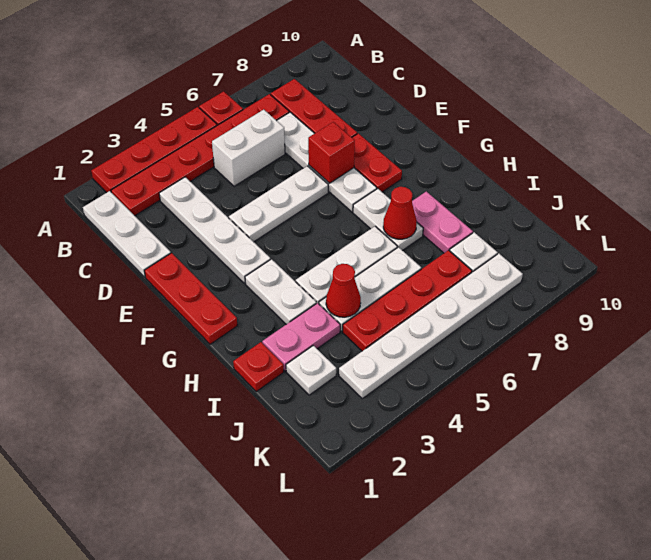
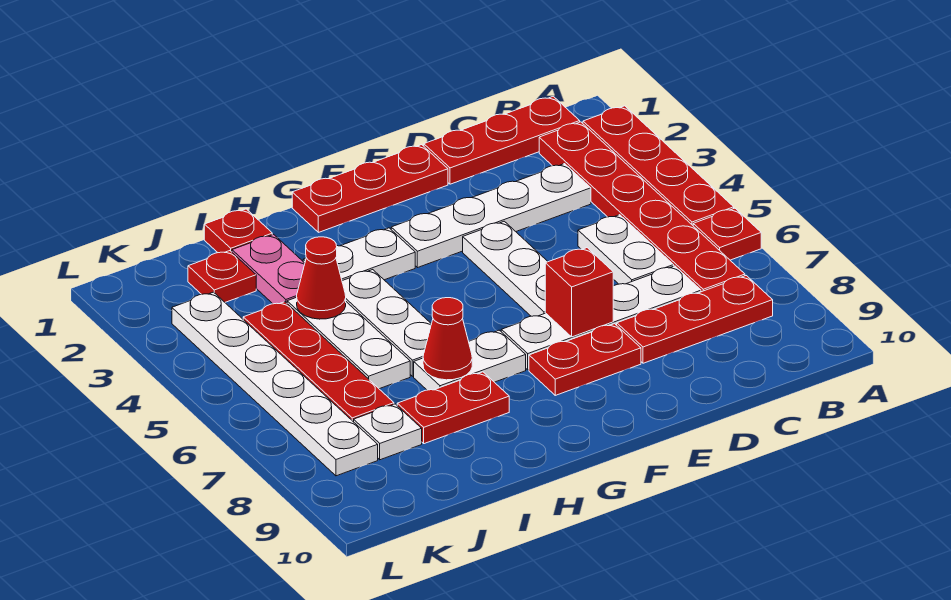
white 1x3 plate [83,191,171,277] -> red 1x3 plate [424,96,580,184]
white 1x2 brick [212,110,285,186] -> white 1x2 plate [578,215,674,284]
pink 1x2 plate [412,191,473,253] -> red 1x2 plate [397,372,509,444]
white 1x1 plate [286,346,336,395] -> red 1x1 plate [188,251,256,302]

